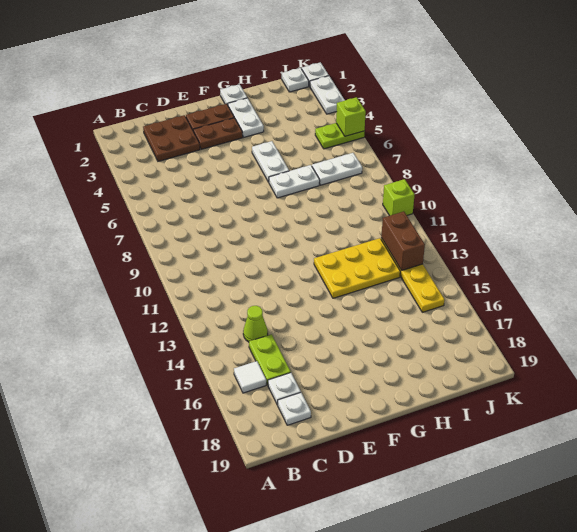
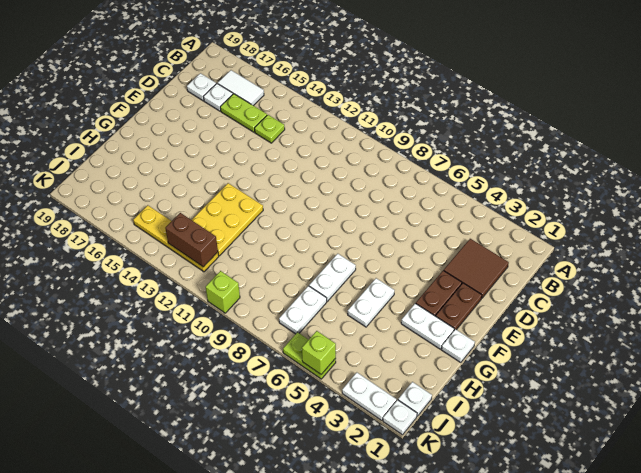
white 1x1 tile [234,361,266,393] -> white 1x2 tile [218,70,264,106]
brown 2x2 plate [143,115,200,161] -> brown 2x2 tile [444,239,509,299]
lime 1x1 cone [243,306,268,342] -> lime 1x1 plate [255,115,285,143]
white 1x2 plate [252,141,289,182] -> white 1x2 plate turned to [348,278,394,327]
lime 1x2 plate [315,123,365,149] -> lime 1x2 plate turned to [283,332,336,379]

